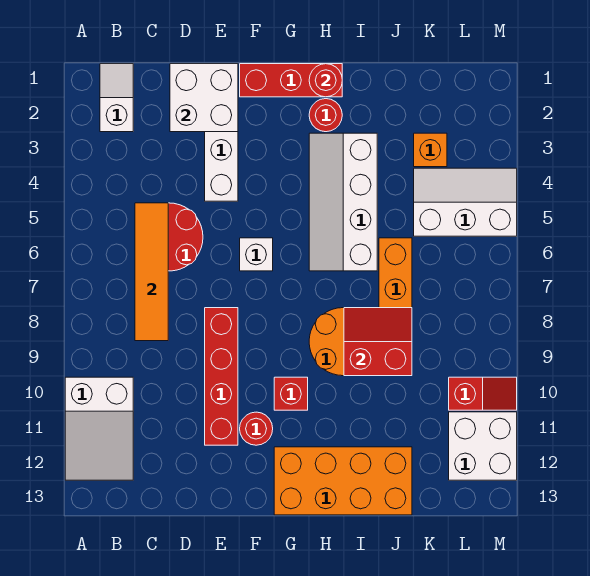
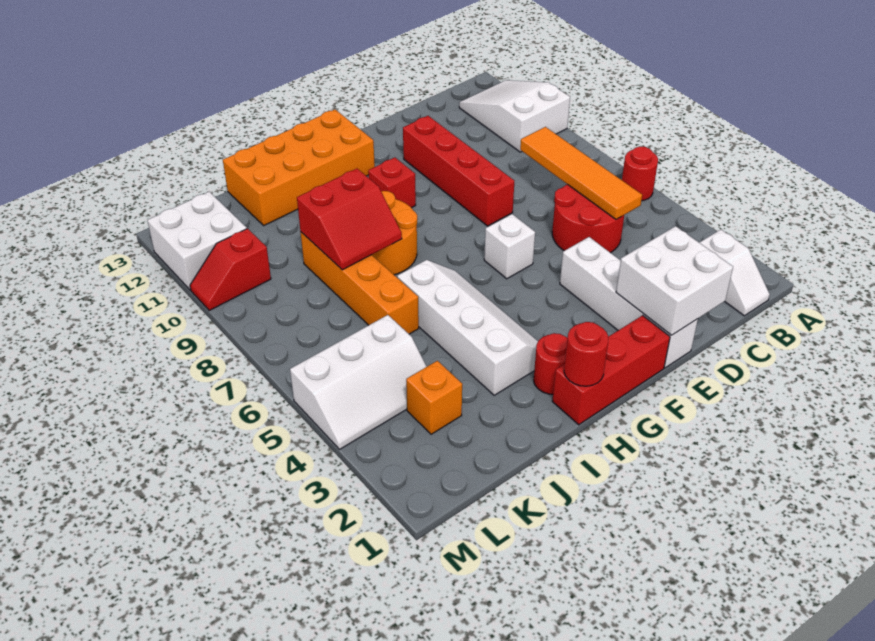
red 1x1 round brick [240,412,273,445] -> red 1x1 round brick moved to [622,147,658,201]

